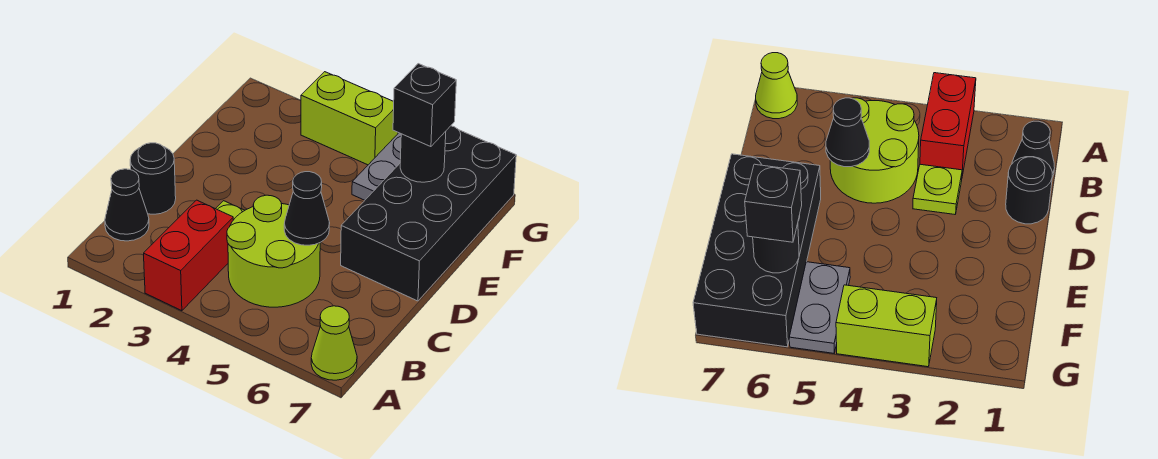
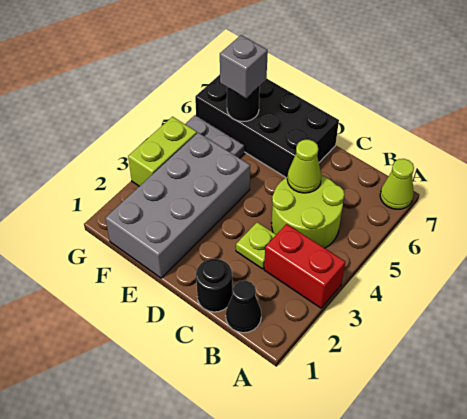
black 1x1 cone [284,172,330,245] -> lime 1x1 cone [287,140,321,193]
none -> grey 2x4 brick [105,133,250,278]
black 1x1 brick [393,64,456,147] -> grey 1x1 brick [220,35,268,98]

